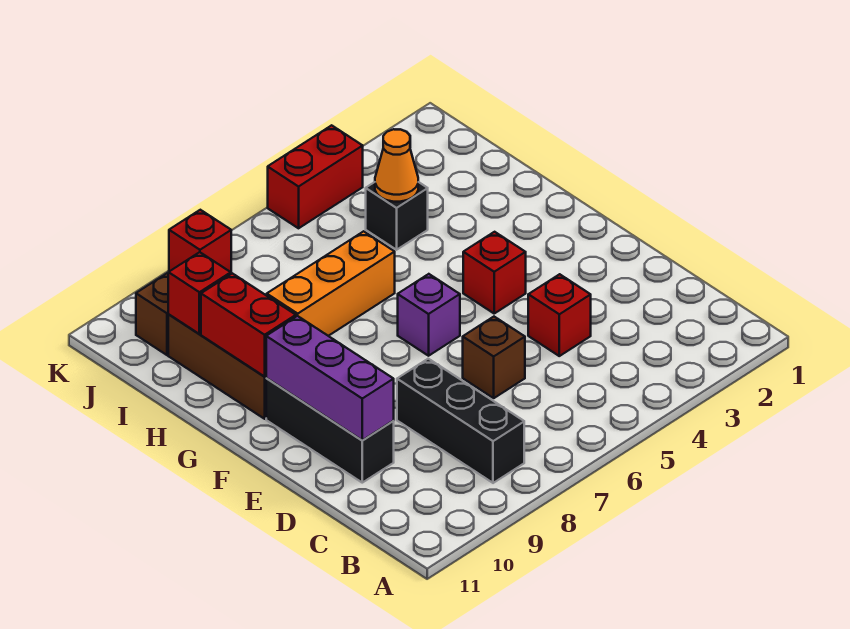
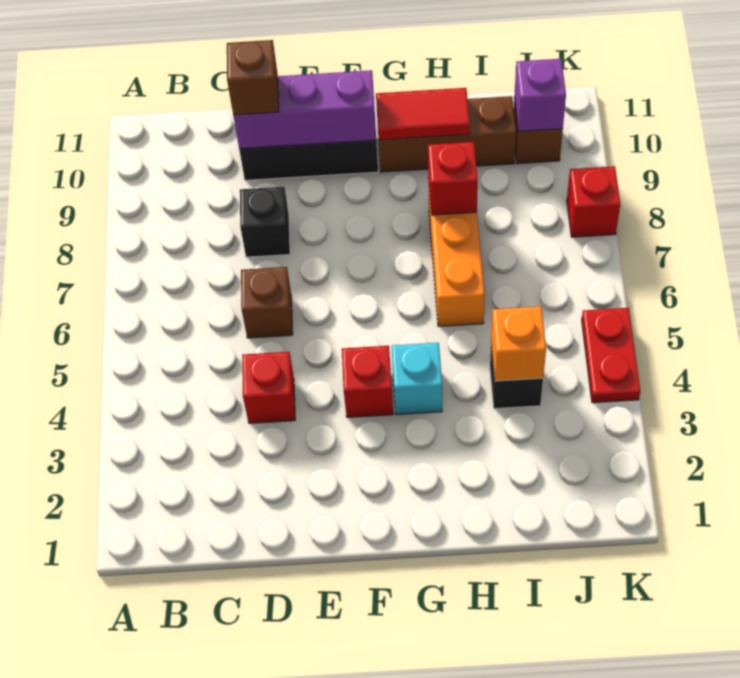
black 1x3 brick [397,359,524,483] -> black 1x1 brick [240,187,290,257]
none -> brown 1x1 brick [227,40,279,115]
purple 1x1 brick [398,274,460,356] -> purple 1x1 brick moved to [514,59,566,131]
none -> cyan 1x1 brick [392,343,442,415]
red 1x2 brick [201,273,296,376] -> red 1x2 tile [376,88,470,140]
orange 1x1 cone [375,129,418,202] -> orange 1x1 brick [491,306,546,381]
red 1x1 brick [168,252,231,334] -> red 1x1 brick moved to [428,142,478,215]
red 1x2 brick [268,125,363,228] -> red 1x2 plate [582,308,640,403]

